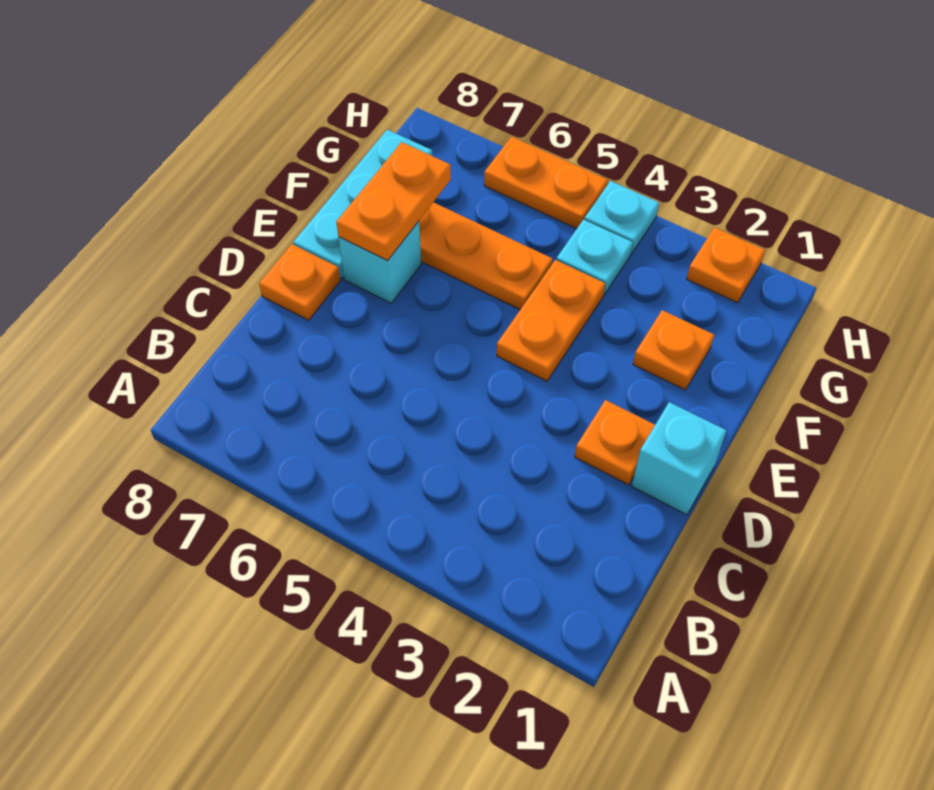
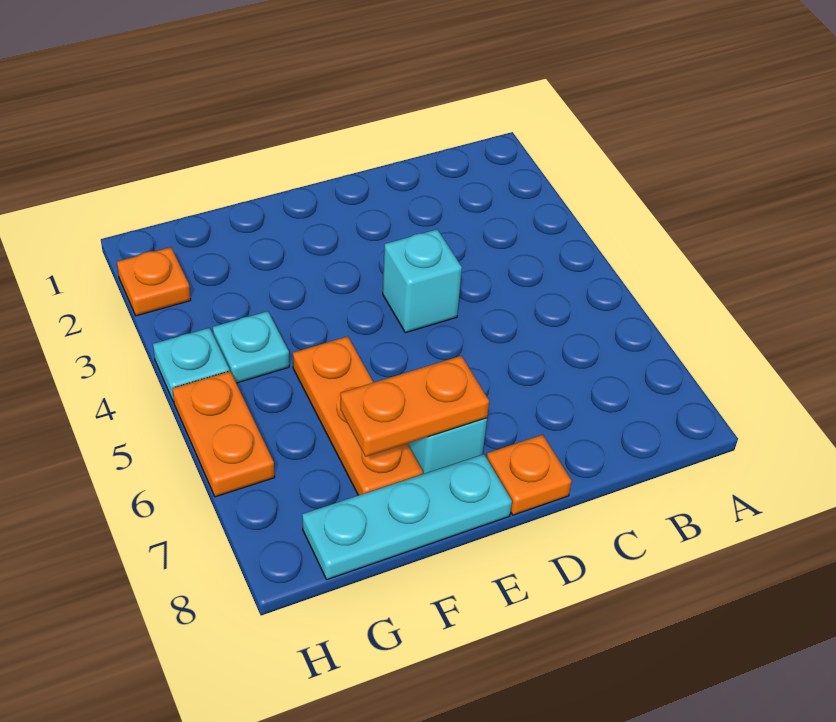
cyan 1x1 brick [632,402,727,515] -> cyan 1x1 brick moved to [383,229,462,333]
orange 1x1 plate [575,400,655,485] -> none
orange 1x2 plate [497,260,605,381] -> none
orange 1x1 plate [633,310,714,390] -> none

